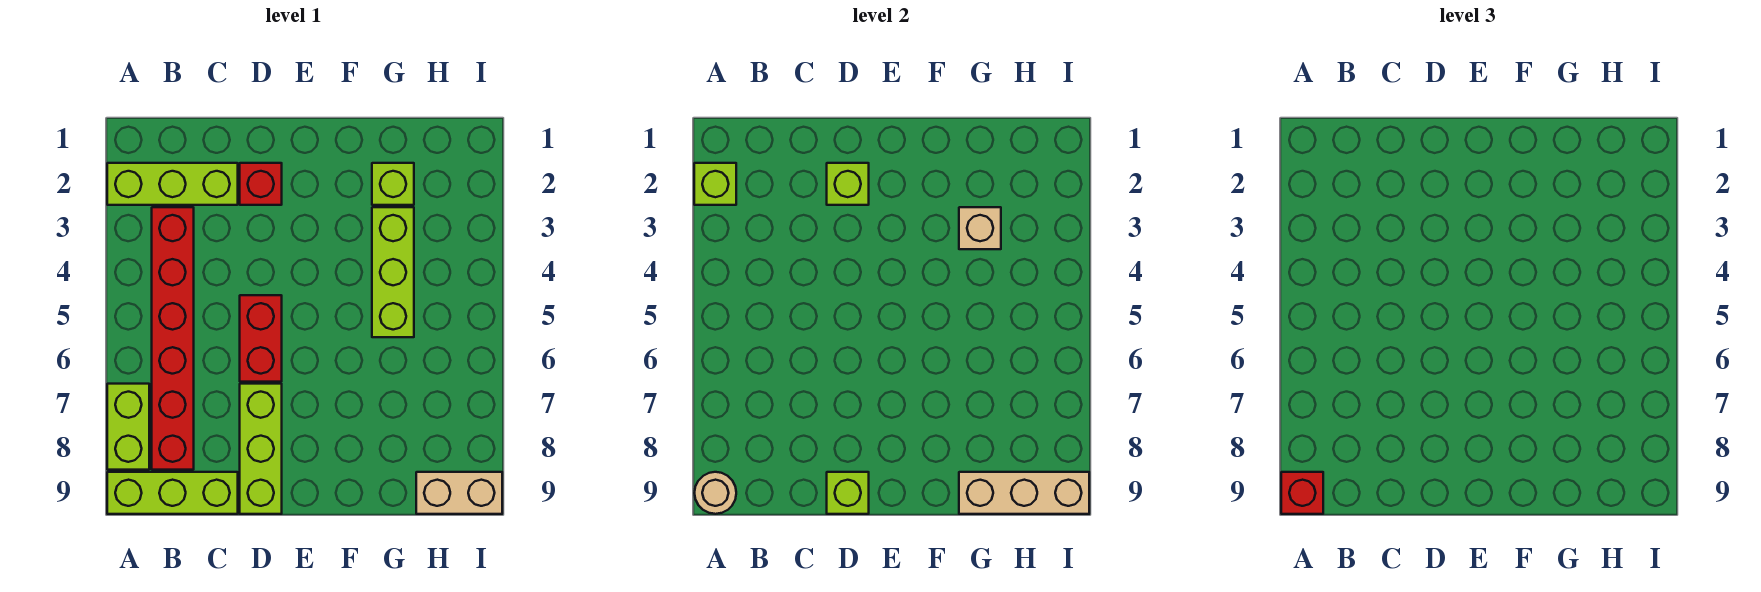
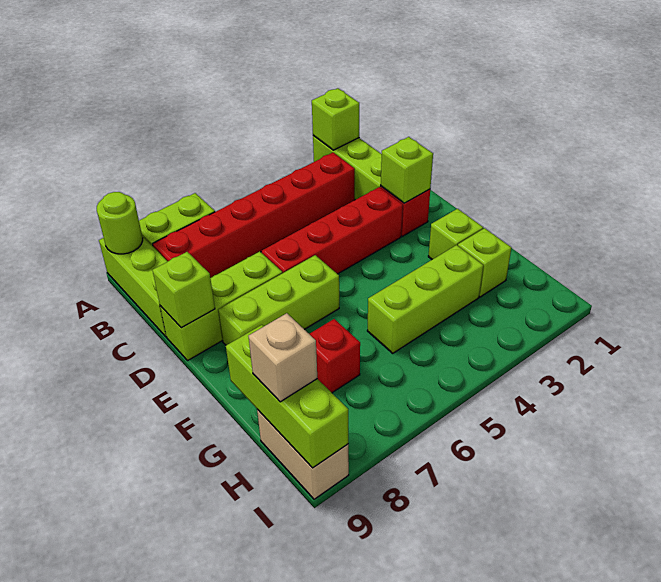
tan 1x1 round brick [695,472,736,514] -> lime 1x1 round brick [97,192,143,254]
red 1x1 brick [1281,472,1323,514] -> red 1x1 brick moved to [310,319,360,393]
red 1x2 brick [240,295,282,382] -> red 1x4 brick [261,187,403,274]
none -> lime 1x3 brick [218,255,339,345]
none -> lime 1x1 brick [428,209,483,259]
tan 1x1 brick [959,207,1001,249] -> tan 1x1 brick moved to [248,313,317,402]
tan 1x3 brick [959,472,1089,514] -> lime 1x3 brick [226,325,348,468]

